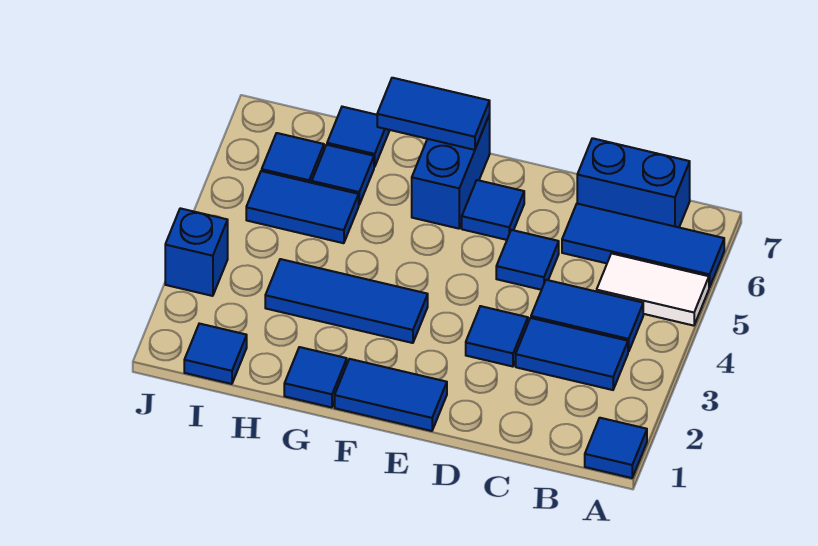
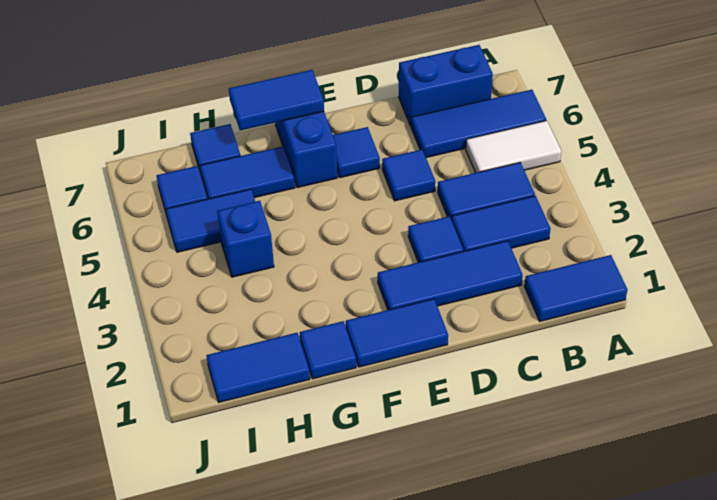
blue 1x1 tile [585,418,647,478] -> blue 1x2 tile [524,255,627,321]
blue 1x3 tile [265,259,428,343] -> blue 1x3 tile moved to [378,241,523,310]
blue 1x1 tile [312,145,374,204] -> blue 1x2 tile [200,146,295,199]
blue 1x1 tile [184,324,247,384] -> blue 1x2 tile [206,333,310,402]
blue 1x1 brick [165,208,228,296] -> blue 1x1 brick moved to [217,201,274,277]

